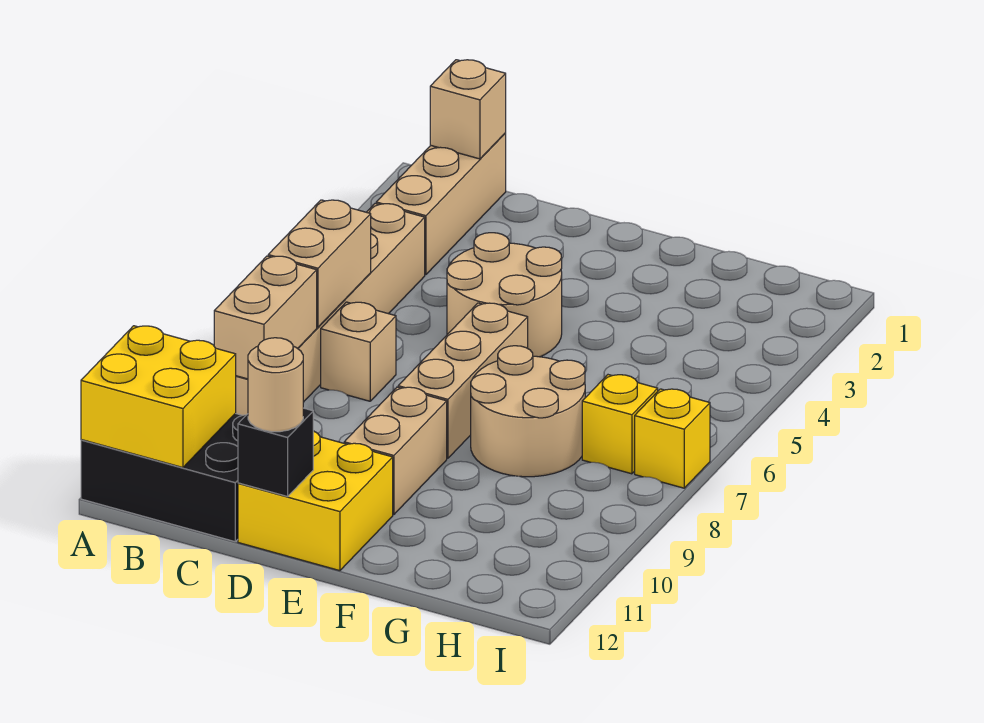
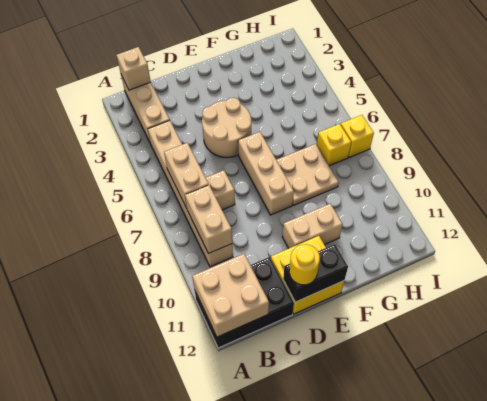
yellow 2x2 brick [81,326,236,468] -> tan 2x2 brick [192,254,269,337]
black 1x1 brick [238,408,313,496] -> black 1x2 brick [283,244,348,302]
tan 1x1 round brick [248,338,303,432] -> yellow 1x1 round brick [289,244,320,285]
tan 1x2 brick [344,387,447,514] -> tan 1x2 brick turned to [282,204,343,249]
tan 2x2 round brick [471,346,585,477] -> tan 2x2 plate [277,144,339,205]

